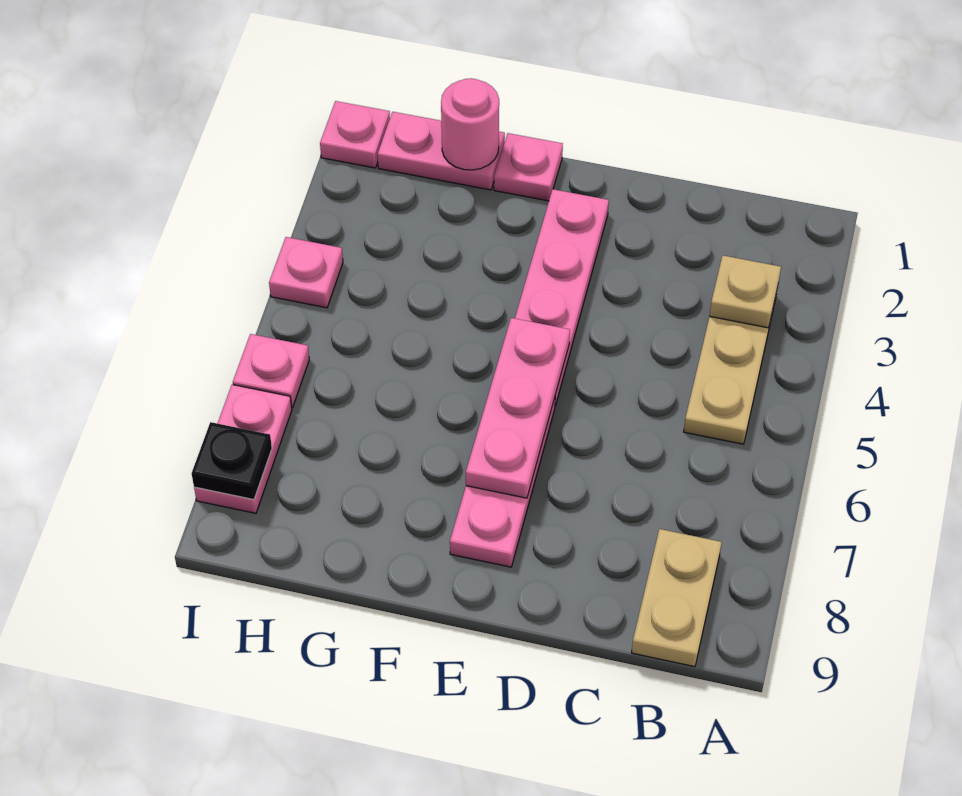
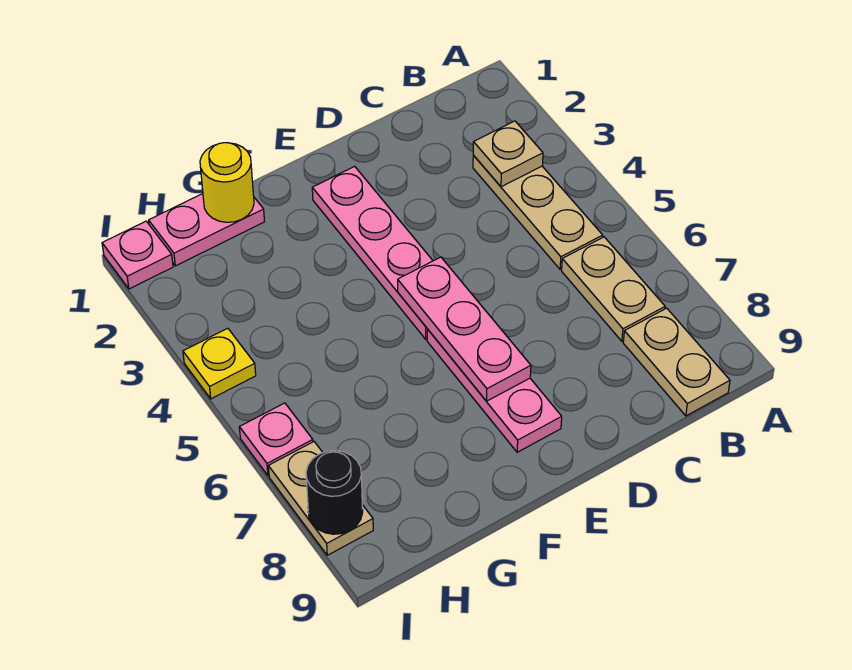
none -> tan 1x2 plate [562,237,665,341]
pink 1x1 plate [494,133,563,201] -> none
pink 1x1 round brick [441,78,499,170] -> yellow 1x1 round brick [200,143,254,222]
pink 1x1 plate [269,237,343,308] -> yellow 1x1 plate [183,328,256,399]
pink 1x2 plate [194,385,292,513] -> tan 1x2 plate [268,442,373,555]
black 1x1 plate [192,422,272,500] -> black 1x1 round brick [306,450,363,534]

